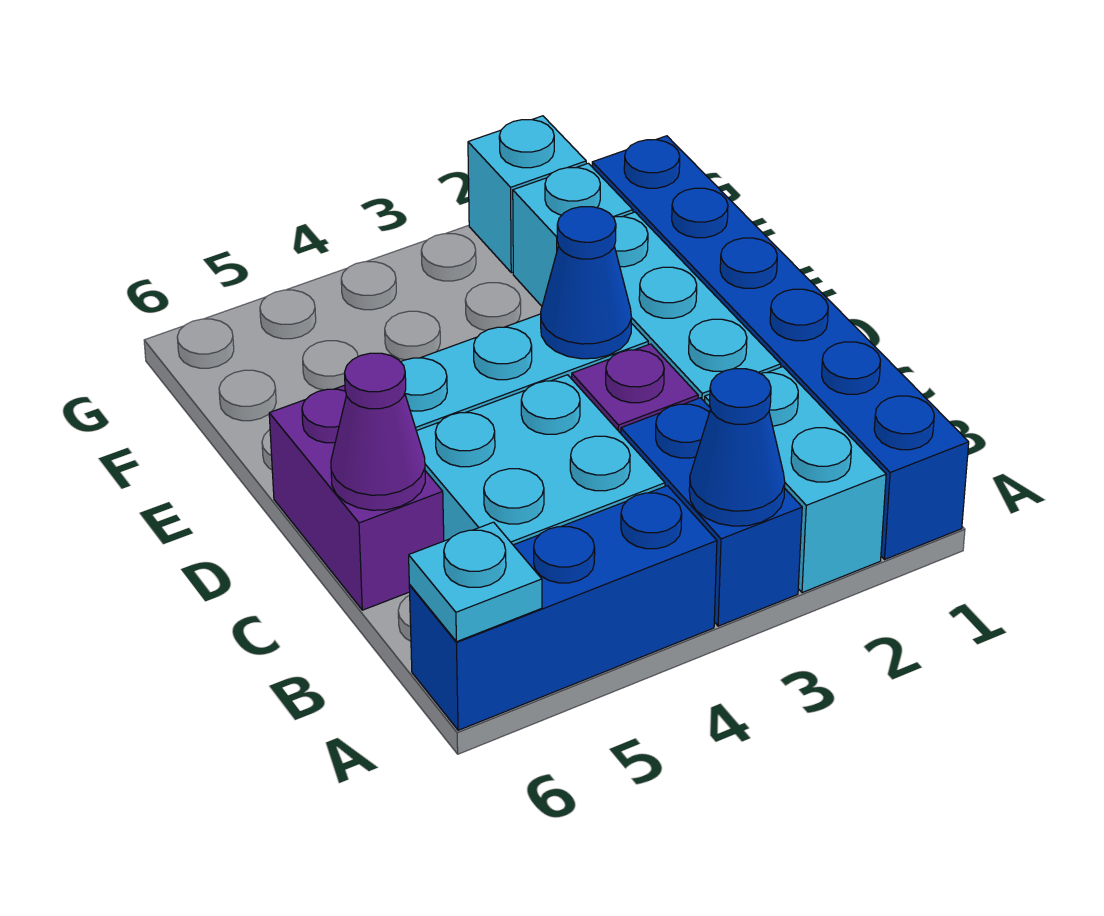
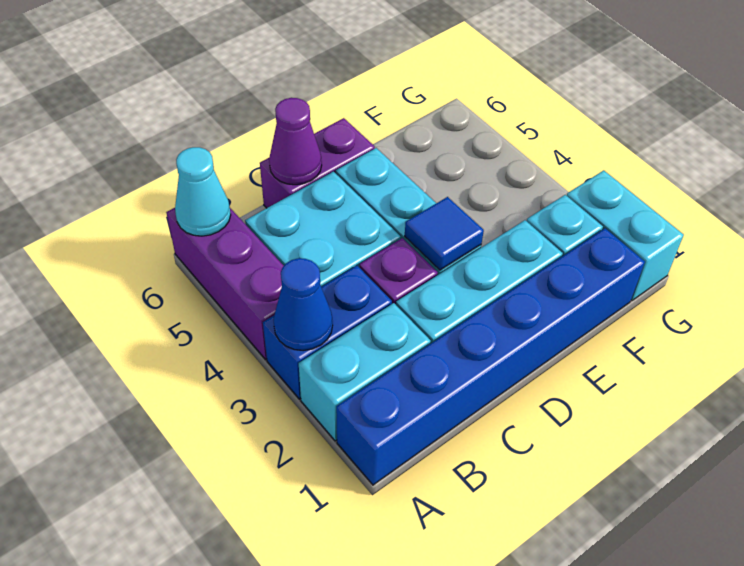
blue 1x3 brick [409,486,717,730] -> purple 1x3 brick [166,208,284,359]
cyan 1x1 plate [409,522,542,642] -> cyan 1x1 cone [175,147,231,236]
blue 1x1 cone [541,207,631,359] -> blue 1x1 tile [405,197,484,270]
cyan 1x1 brick [468,116,586,273] -> cyan 1x2 brick [567,170,684,301]

